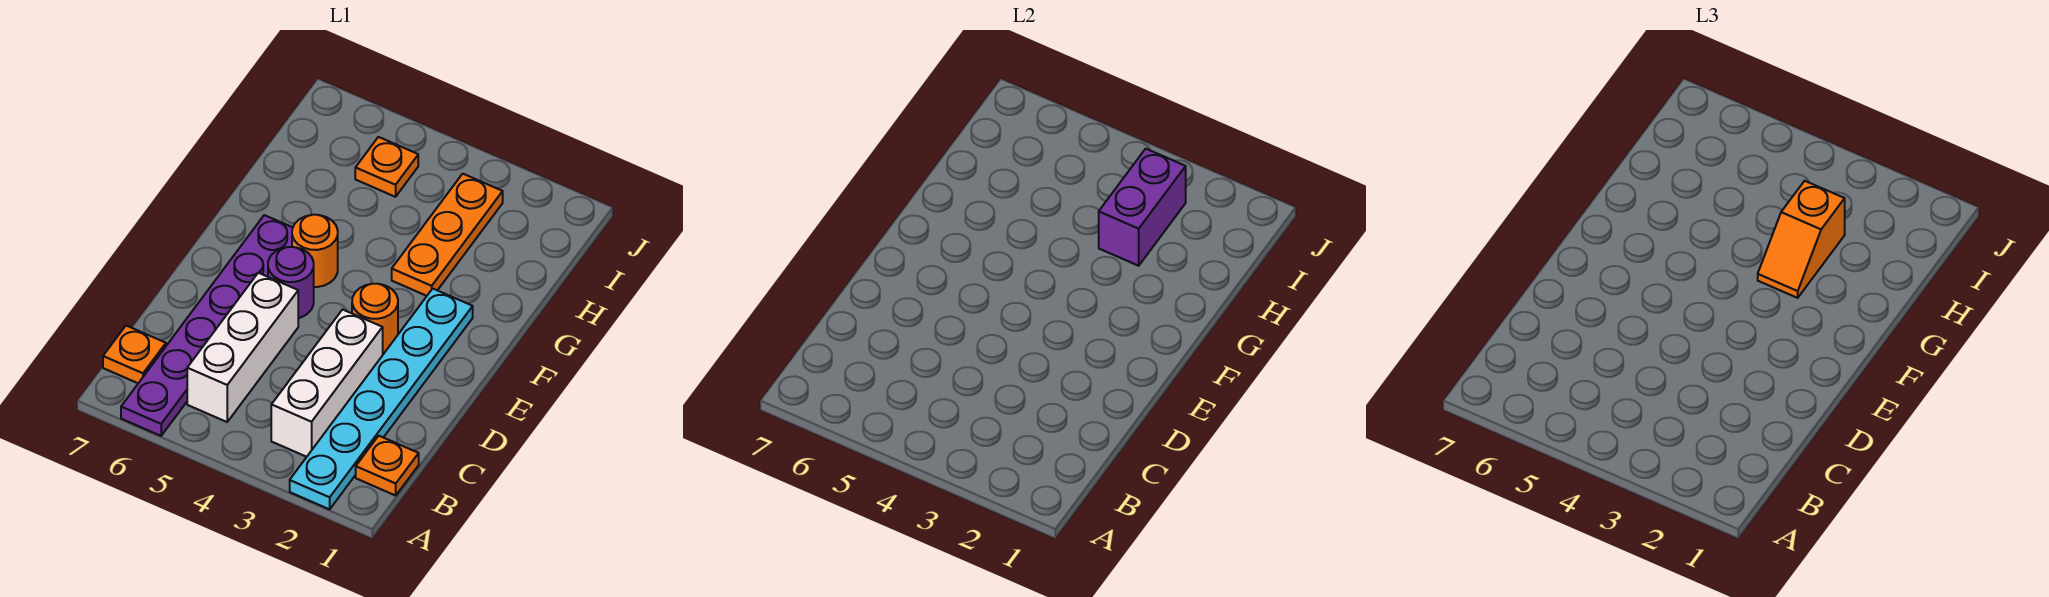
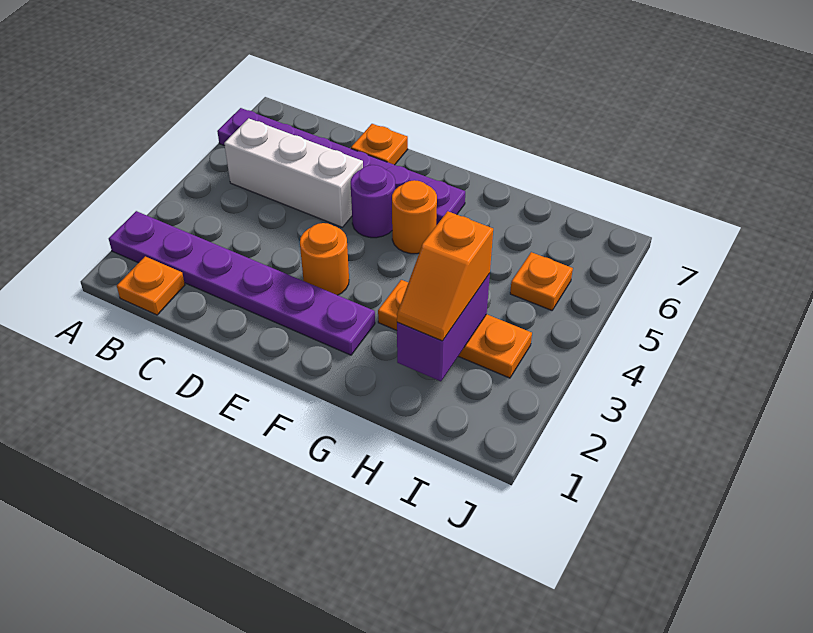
cyan 1x6 plate [290,289,473,509] -> purple 1x6 plate [109,211,375,355]
white 1x3 brick [271,310,383,457] -> none
orange 1x1 plate [103,326,166,383] -> orange 1x1 plate moved to [351,124,408,165]
orange 1x2 slope [1758,181,1845,298] -> orange 1x2 slope turned to [397,211,493,341]
purple 1x2 brick [1099,149,1186,266] -> purple 1x2 brick turned to [397,274,490,381]

